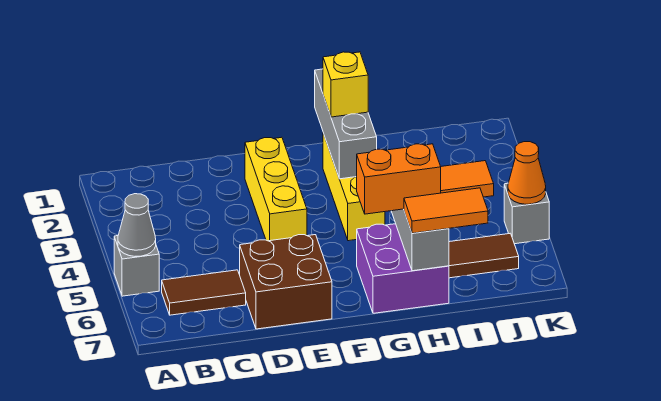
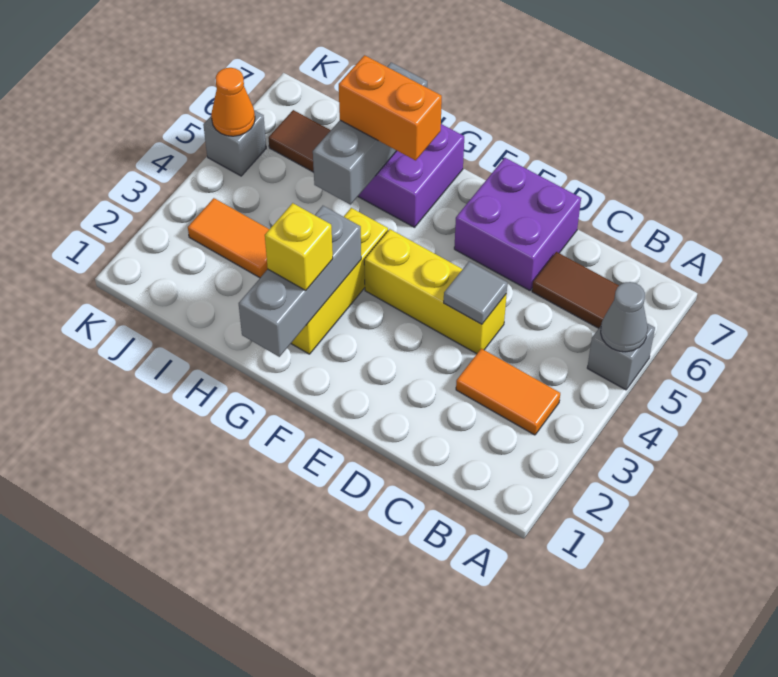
none -> grey 1x1 tile [444,262,507,324]
brown 2x2 brick [240,235,332,329] -> purple 2x2 brick [454,158,581,291]
yellow 1x3 brick [245,137,307,241] -> yellow 1x3 brick turned to [364,229,507,354]
orange 1x2 tile [404,188,488,233] -> orange 1x2 tile moved to [456,348,560,435]

